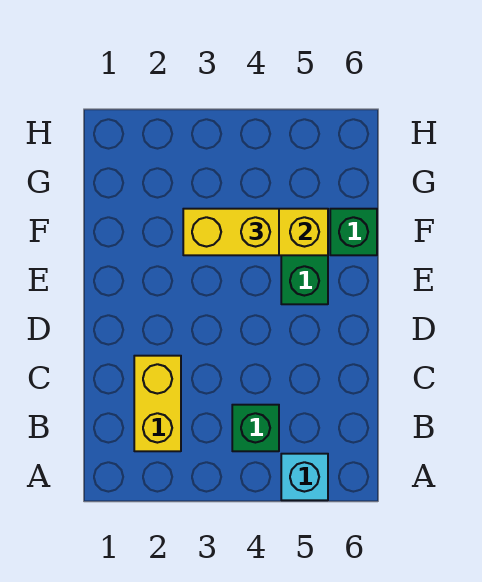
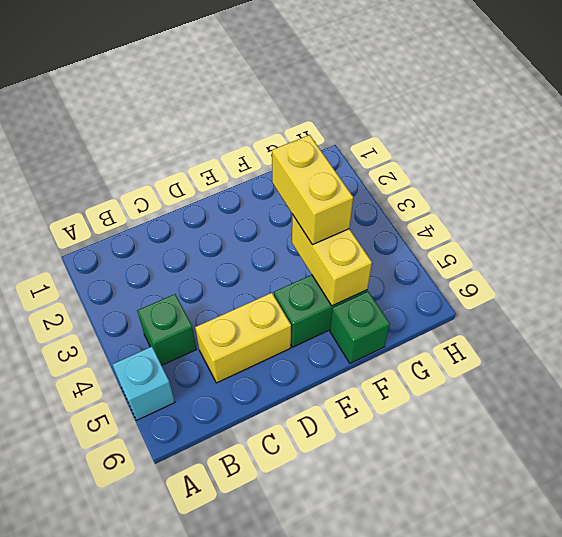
yellow 1x2 brick [134,356,181,451] -> yellow 1x2 brick moved to [195,293,291,383]

